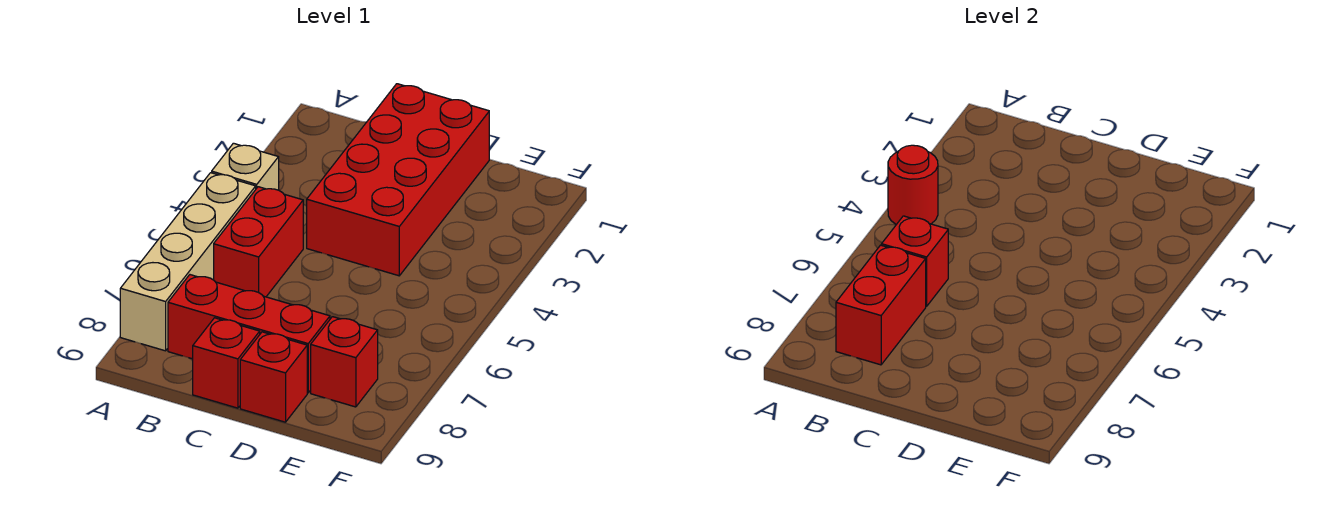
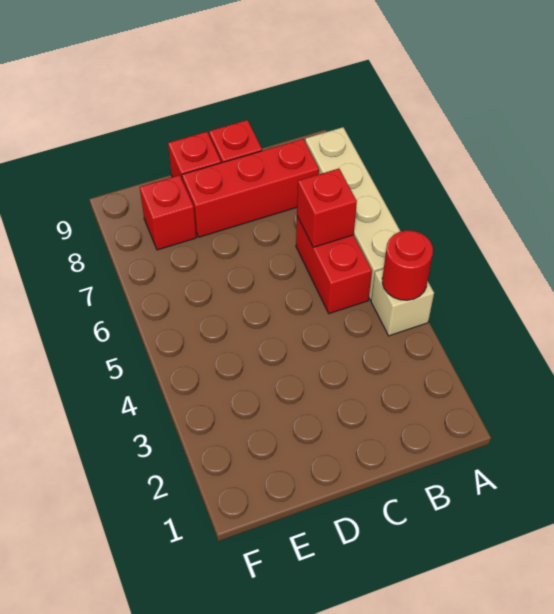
red 1x2 brick [836,245,926,365] -> none
red 2x4 brick [307,84,489,276] -> none

